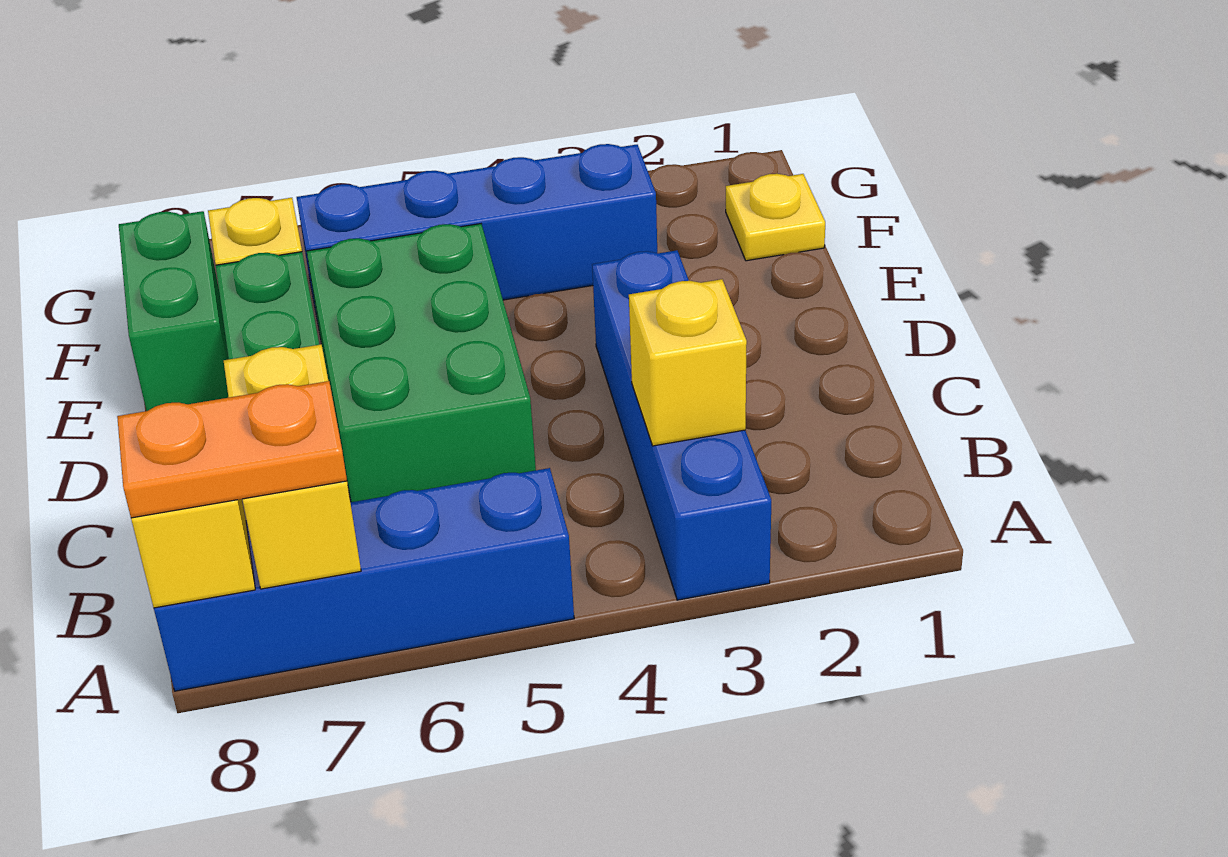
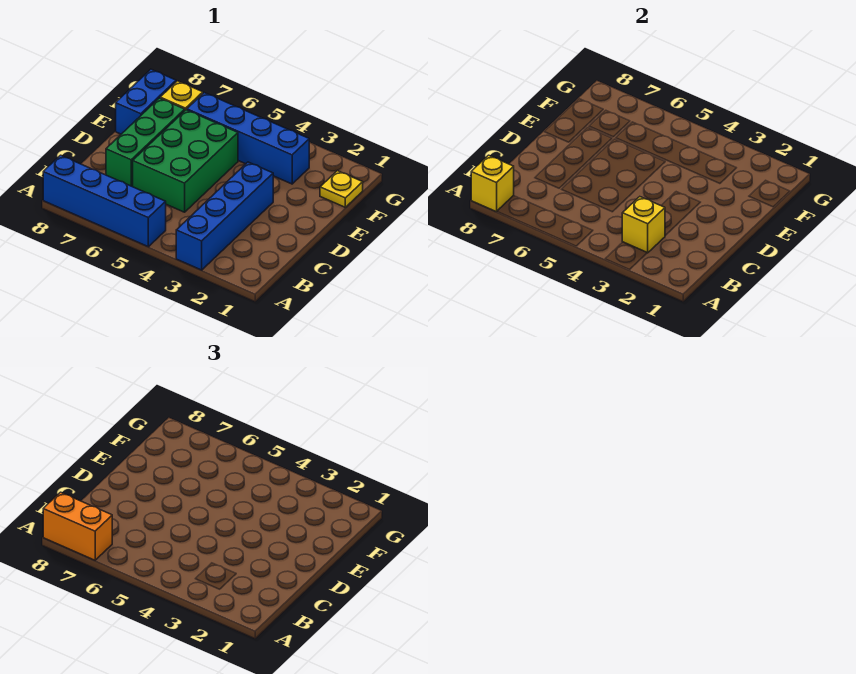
yellow 1x2 brick [224,344,361,589] -> none
orange 1x2 plate [117,381,347,518] -> orange 1x2 brick [43,492,112,560]
green 1x2 brick [119,211,229,411] -> blue 1x2 brick [116,69,176,134]

